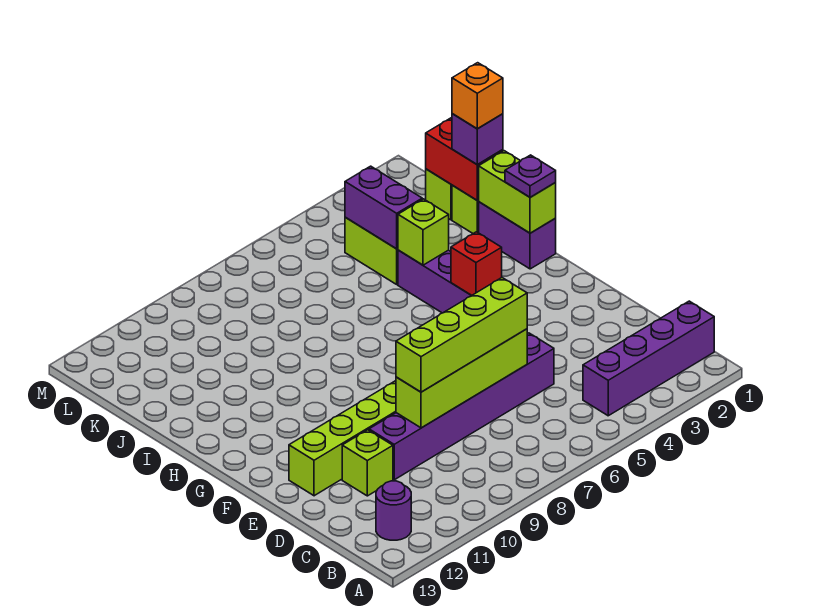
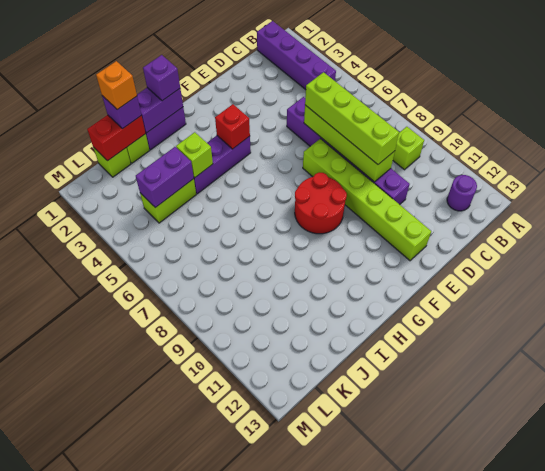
lime 1x1 brick [342,430,393,496] -> lime 1x1 brick moved to [393,127,424,170]
none -> red 2x2 round brick [295,172,347,234]
lime 1x2 brick [479,151,556,233] -> purple 1x2 brick [137,88,183,133]
purple 1x1 plate [505,155,556,197] -> purple 1x1 brick [143,55,180,101]

